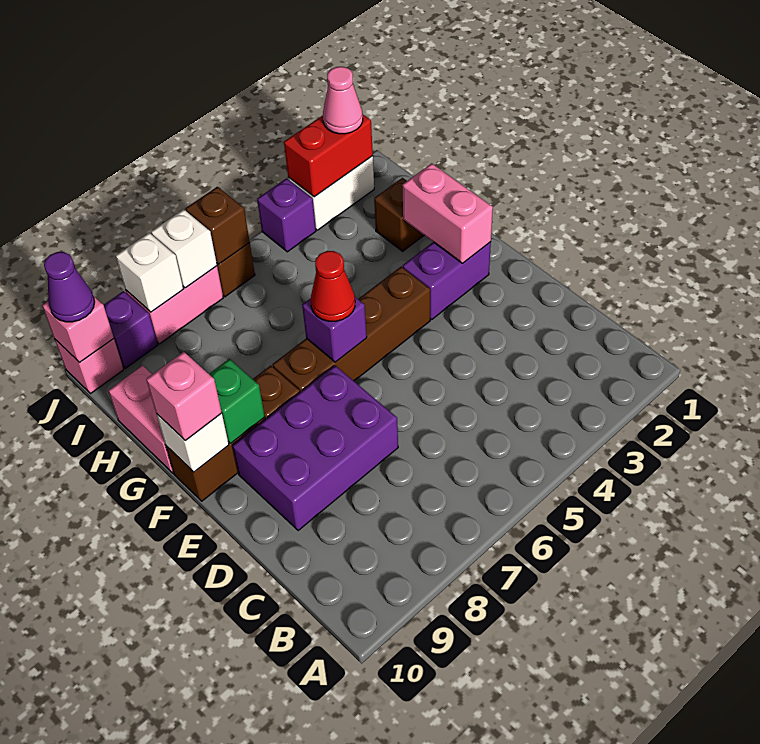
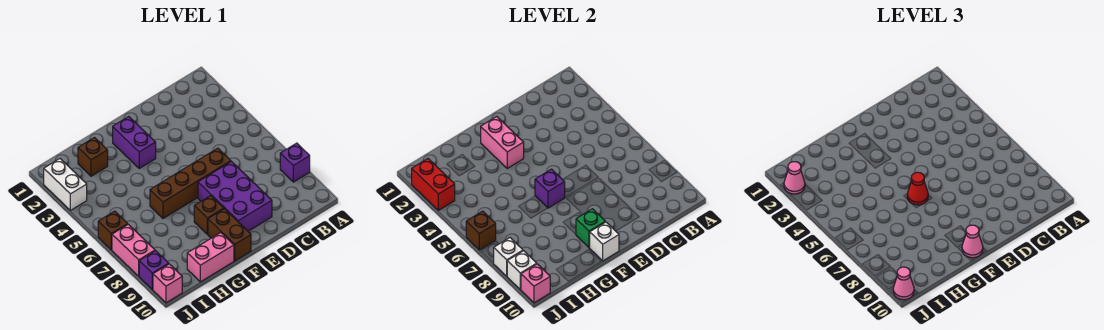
pink 1x2 brick [402,163,493,263] -> pink 1x2 brick turned to [481,117,524,168]
brown 1x4 brick [272,267,430,392] -> brown 1x4 brick turned to [150,148,231,219]
pink 1x1 brick [146,352,222,441] -> pink 1x1 cone [962,225,983,258]
purple 1x1 brick [257,178,316,252] -> purple 1x1 brick moved to [280,143,310,182]
white 1x1 brick [151,209,217,288] -> white 1x1 brick moved to [507,251,537,290]
purple 1x1 cone [44,252,95,322] -> pink 1x1 cone [893,267,914,300]

